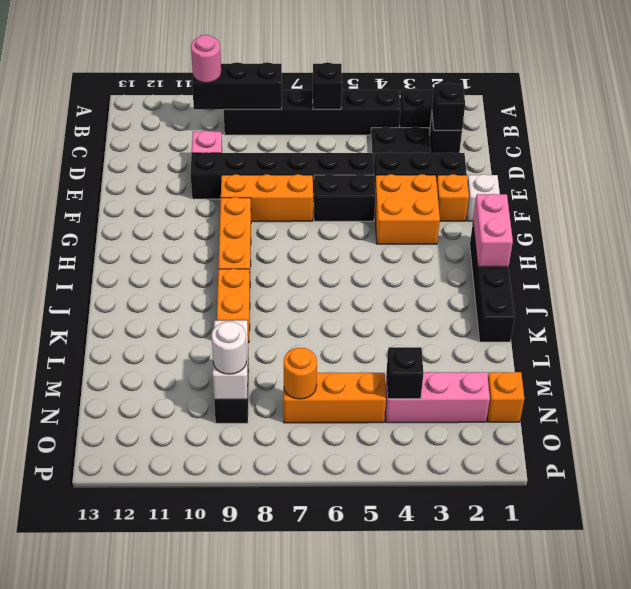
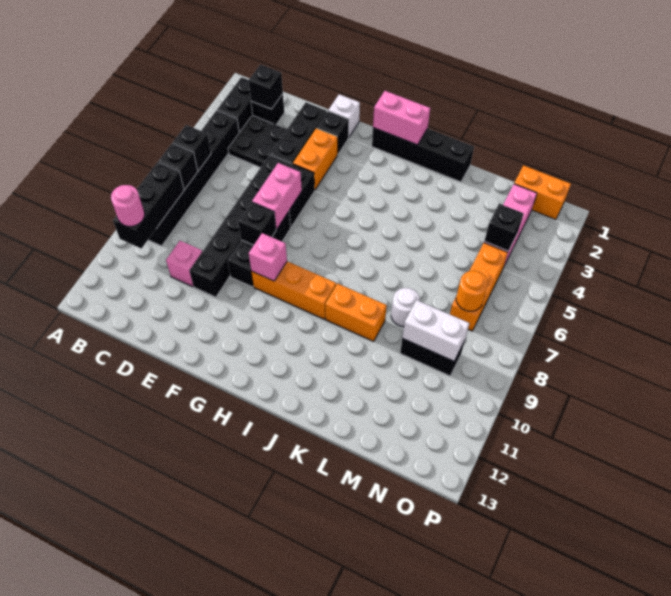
none -> black 1x1 brick [158,143,198,190]
orange 1x1 brick [437,174,469,221] -> black 1x1 brick [317,111,349,155]
orange 2x2 brick [375,174,440,244] -> orange 1x2 brick [293,128,337,190]
none -> pink 1x2 brick [252,163,302,229]
orange 1x3 brick [221,174,313,222] -> black 1x3 brick [228,212,291,287]
none -> black 1x1 brick [238,202,276,245]
none -> pink 1x1 brick [249,233,287,281]
orange 1x1 brick [487,372,524,422] -> orange 1x2 brick [514,165,571,220]
white 1x1 round brick [212,322,247,374] -> white 1x1 round brick moved to [391,288,420,327]

